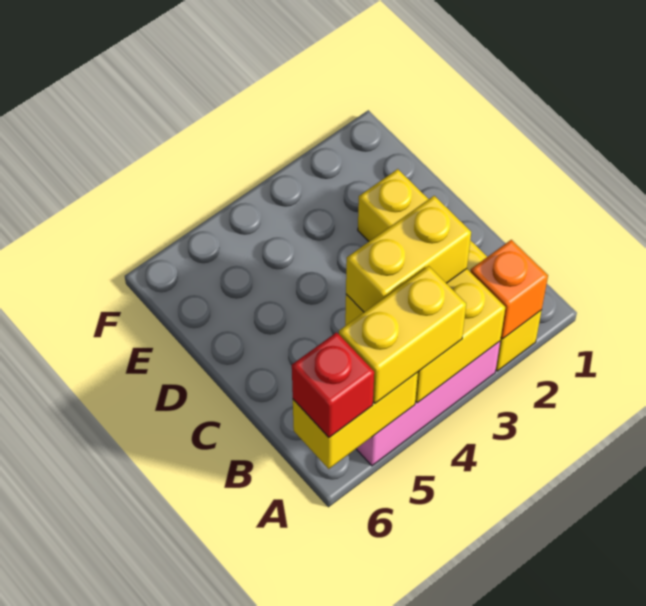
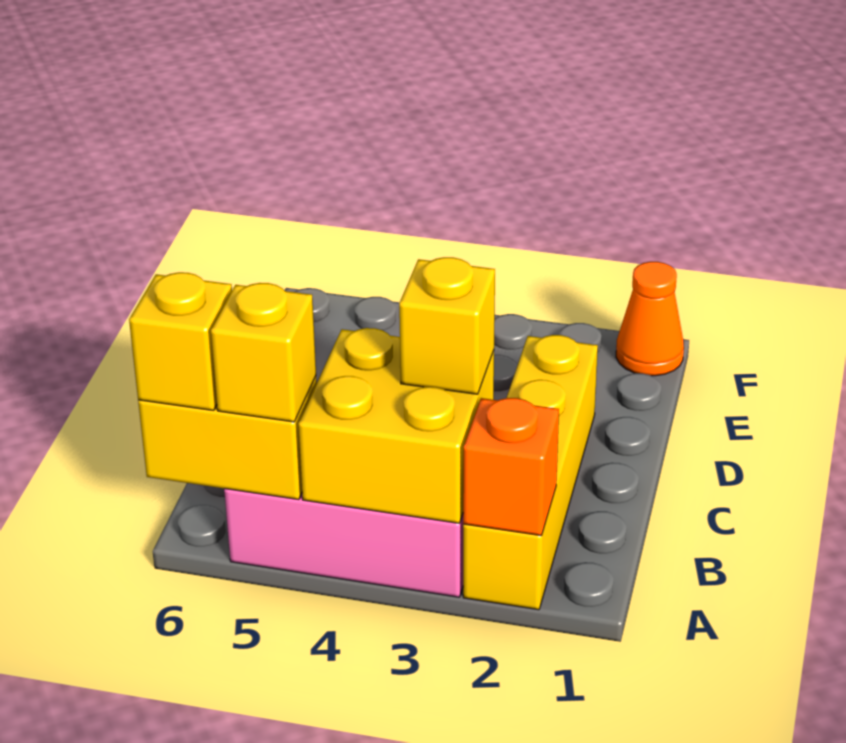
yellow 1x2 brick [339,266,466,403] -> yellow 1x1 brick [211,283,316,422]
red 1x1 brick [292,332,374,438] -> yellow 1x1 brick [129,272,232,410]
yellow 1x2 brick [346,196,471,312] -> yellow 1x1 brick [399,257,495,394]
none -> orange 1x1 cone [616,262,684,376]

